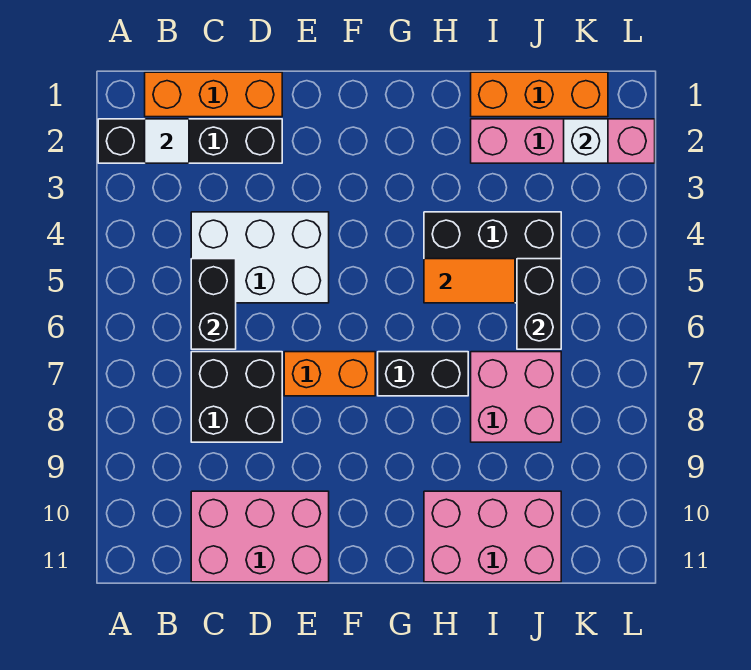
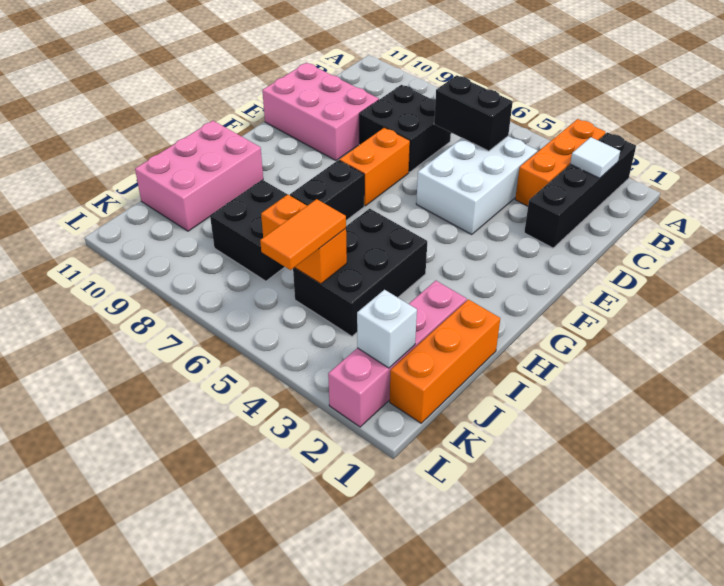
orange 1x3 brick [145,72,282,117] -> orange 1x3 brick moved to [515,119,606,206]
pink 2x3 brick [191,491,329,582] -> pink 2x3 brick turned to [262,63,379,161]
orange 1x2 tile [424,259,515,303] -> orange 1x2 tile moved to [260,199,346,270]
pink 2x2 brick [471,352,561,442] -> black 2x2 brick [210,180,287,281]
black 1x2 brick [517,259,561,349] -> orange 1x2 brick [261,194,347,284]

